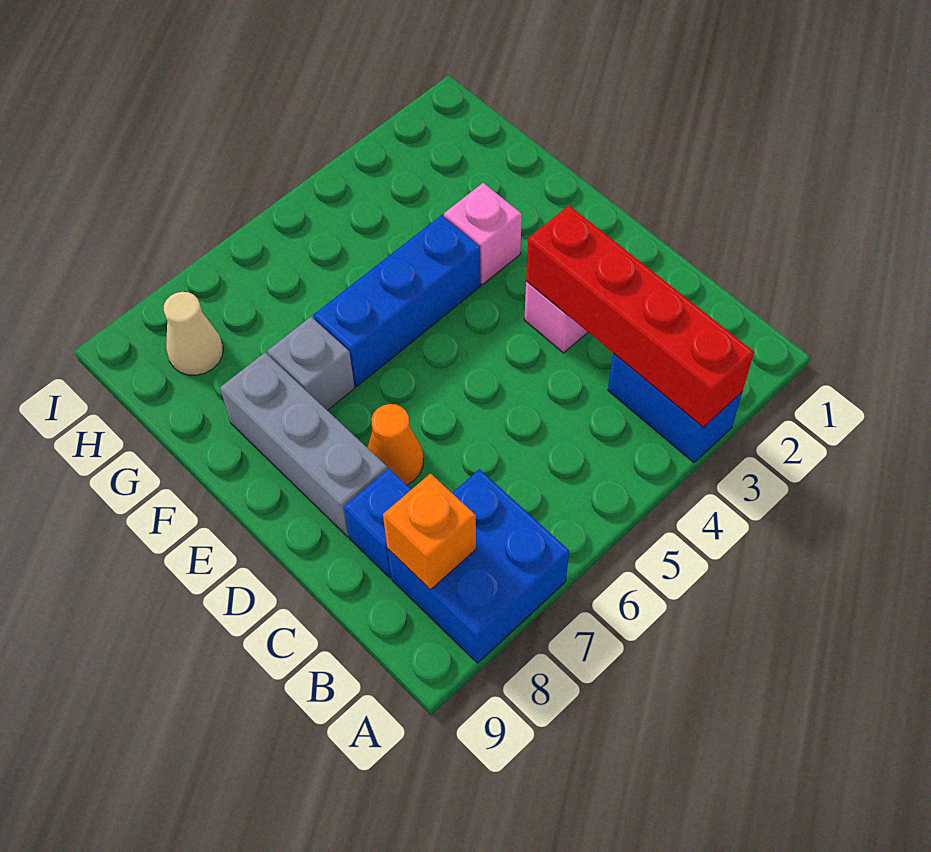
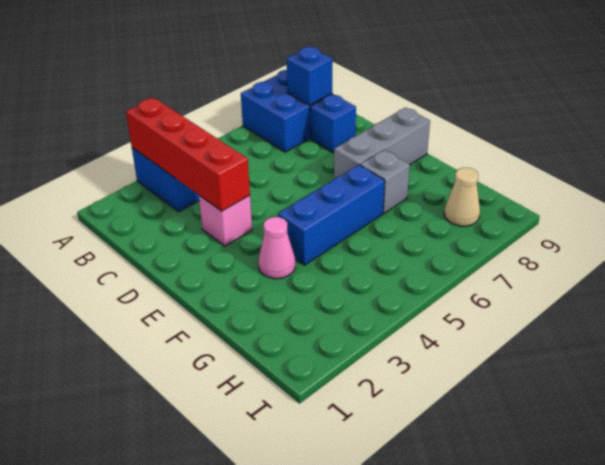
orange 1x1 brick [383,474,476,590] -> blue 1x1 brick [287,47,333,105]
orange 1x1 cone [367,404,423,485] -> none
grey 1x3 brick [220,353,387,537] -> grey 1x3 brick turned to [334,108,430,179]
pink 1x1 brick [444,183,522,285] -> pink 1x1 cone [258,217,295,279]

